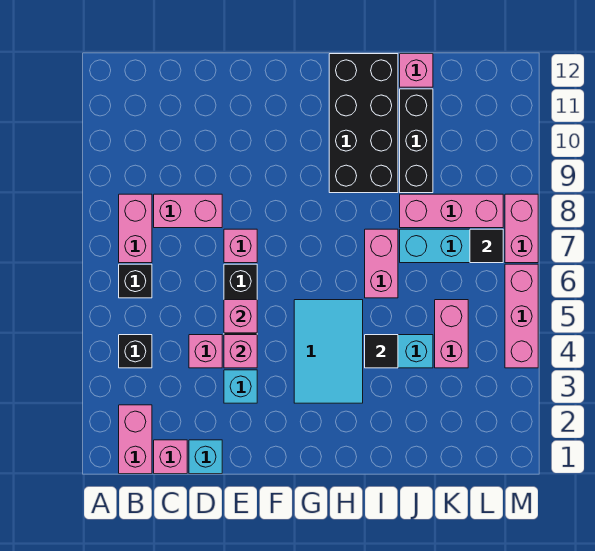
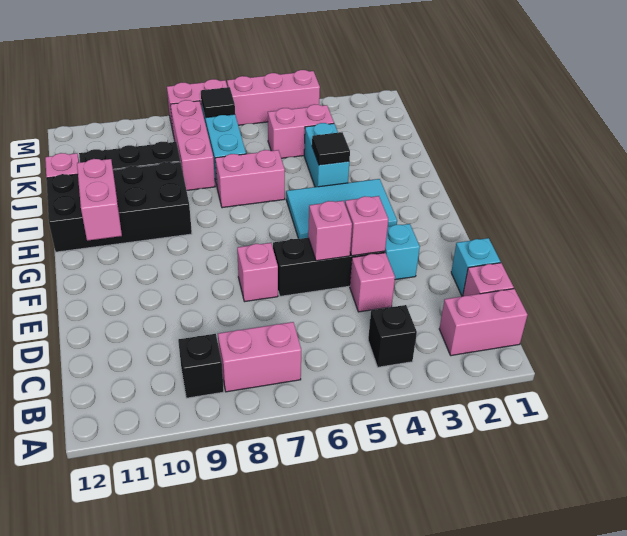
black 1x1 brick [119,264,152,298] -> black 1x1 brick moved to [178,334,224,398]
pink 1x2 brick [154,194,222,228] -> pink 1x2 brick moved to [77,159,122,241]

